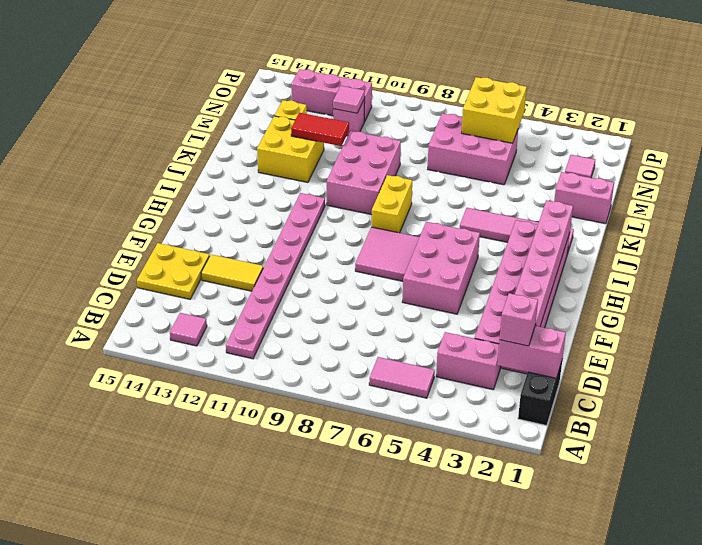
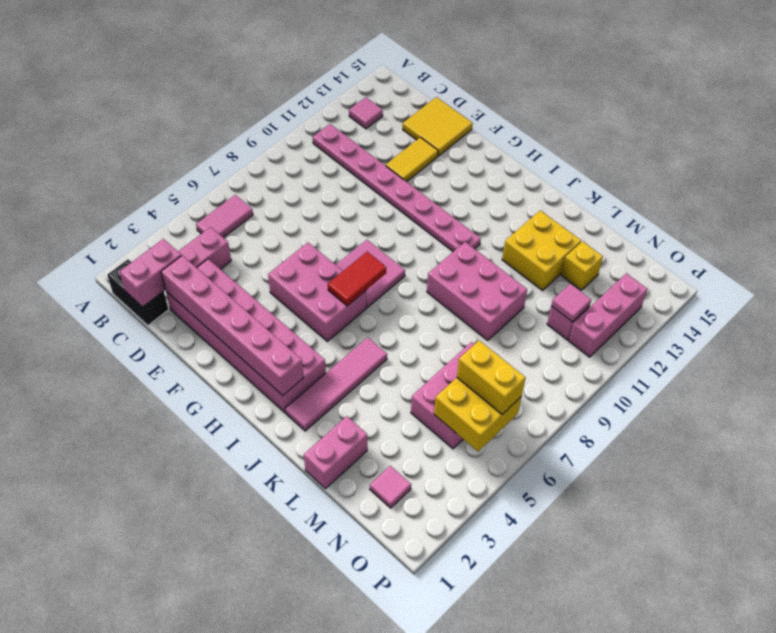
pink 1x1 brick [500,293,538,346] -> none
yellow 2x2 plate [137,243,210,299] -> yellow 2x2 tile [403,97,473,156]
yellow 1x2 brick [372,175,412,233] -> yellow 1x2 brick moved to [457,340,526,414]
red 1x2 tile [291,113,349,146] -> red 1x2 tile moved to [328,252,386,306]

